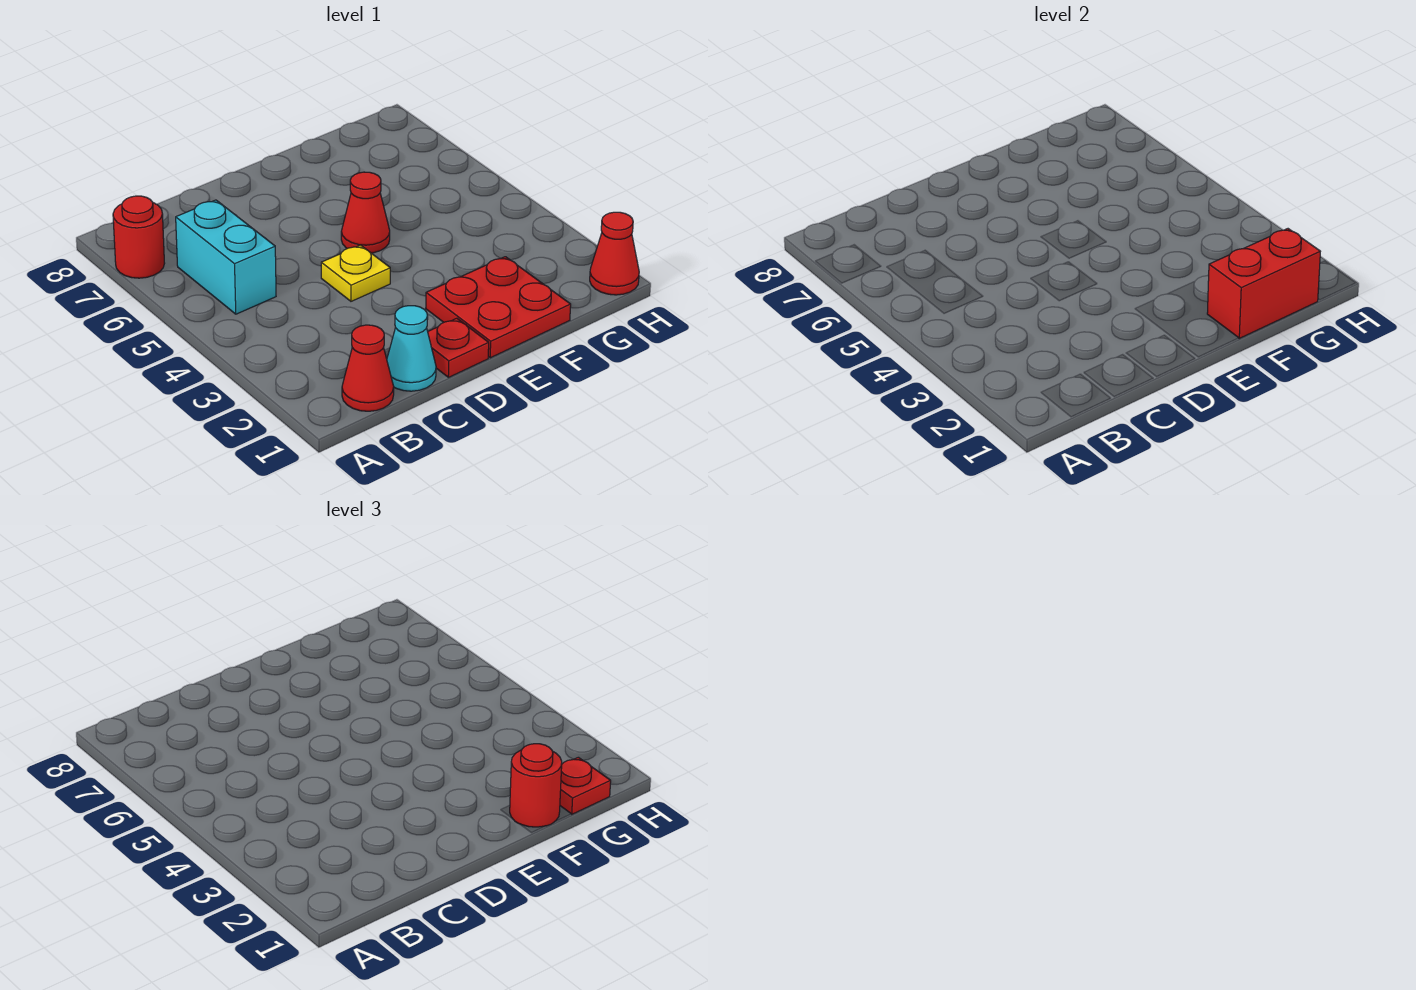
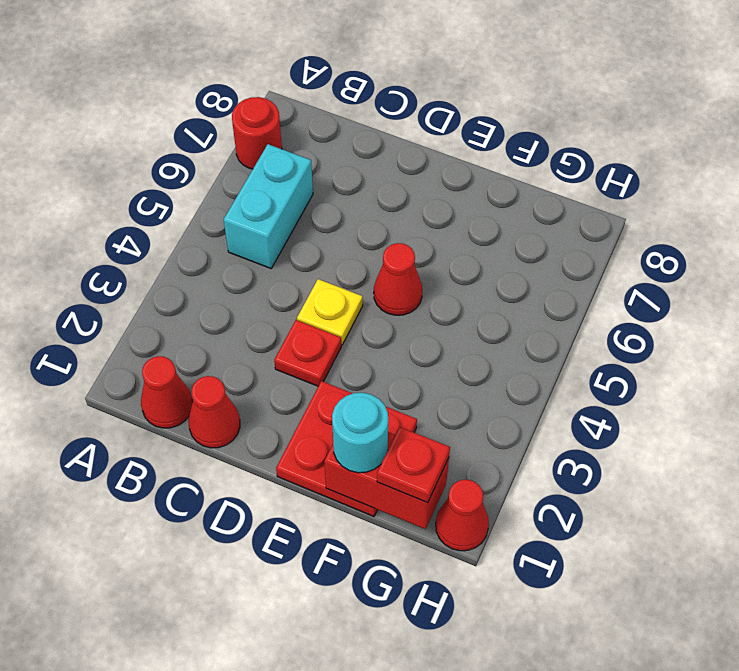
cyan 1x1 cone [387,306,436,391] -> red 1x1 cone [189,376,240,448]
red 1x1 plate [428,318,489,377] -> red 1x1 plate moved to [274,320,341,386]
red 1x1 round brick [510,744,562,827] -> cyan 1x1 round brick [332,393,388,473]

